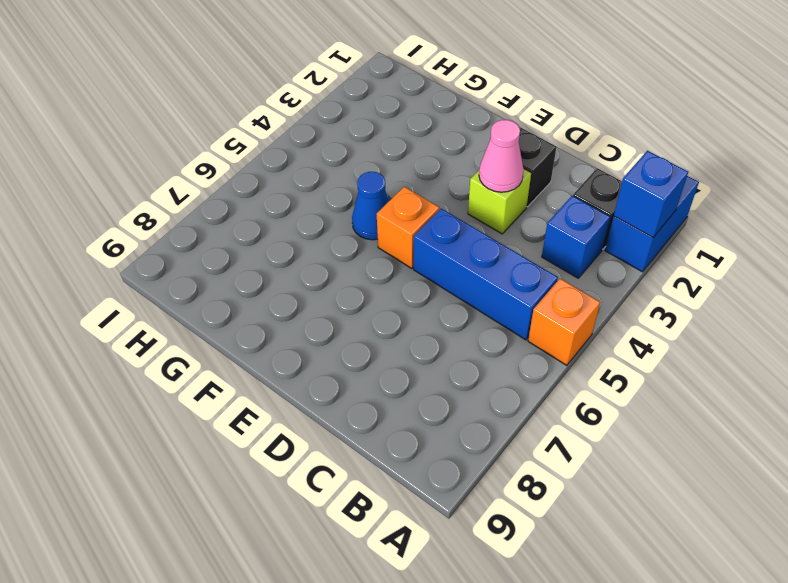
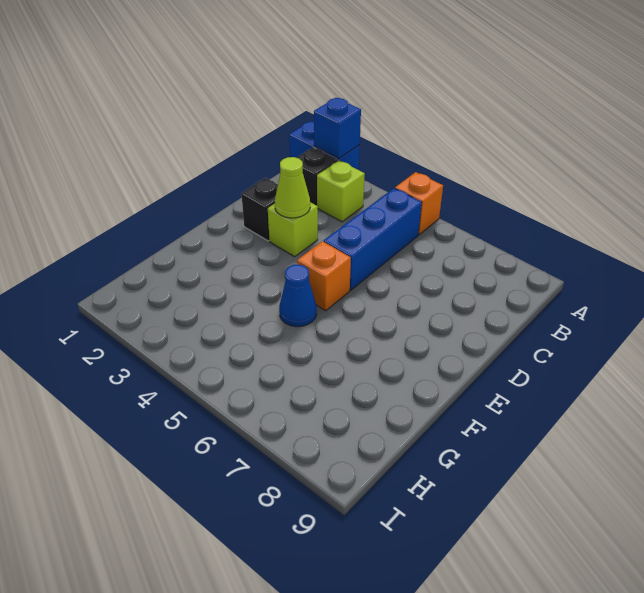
blue 1x1 brick [542,196,610,278] -> lime 1x1 brick [317,161,365,222]
pink 1x1 cone [479,120,524,192] -> lime 1x1 cone [275,157,310,218]

